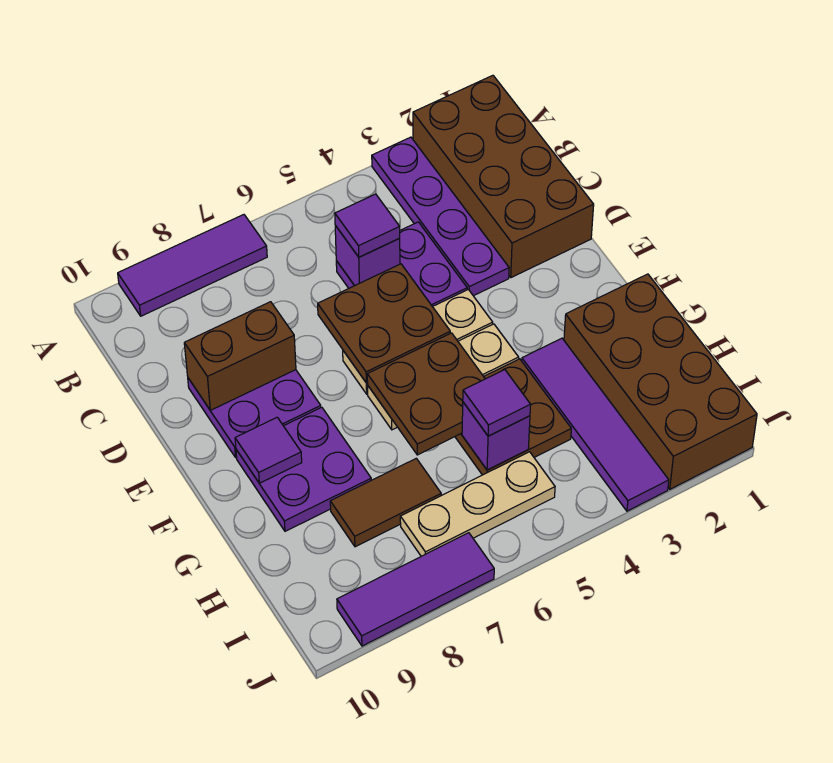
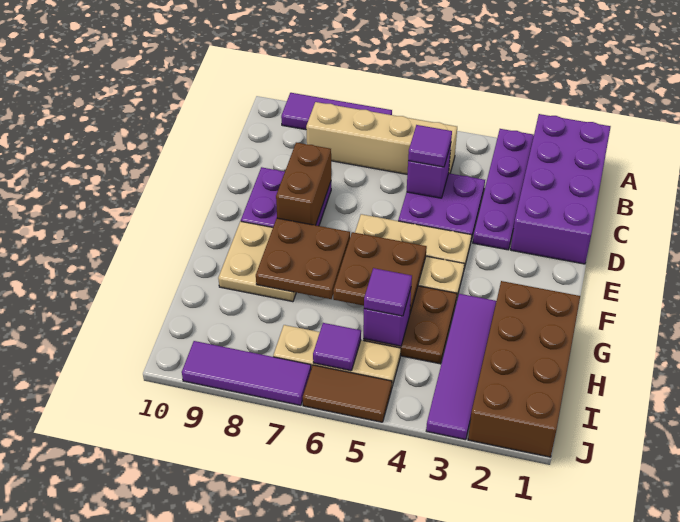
brown 2x4 brick [413,75,594,278] -> purple 2x4 brick [511,114,611,264]
none -> tan 1x4 brick [306,102,457,174]
brown 2x2 plate [318,264,450,383] -> brown 2x2 plate moved to [256,218,350,299]
brown 1x2 brick [184,302,296,410] -> brown 1x2 brick turned to [276,143,331,225]
purple 2x2 plate [236,407,371,531] -> tan 2x2 plate [218,221,296,302]
purple 1x1 tile [235,417,302,483] -> purple 1x1 tile moved to [313,323,361,371]
brown 1x2 tile [330,458,441,547] -> brown 1x2 tile moved to [303,365,392,422]

